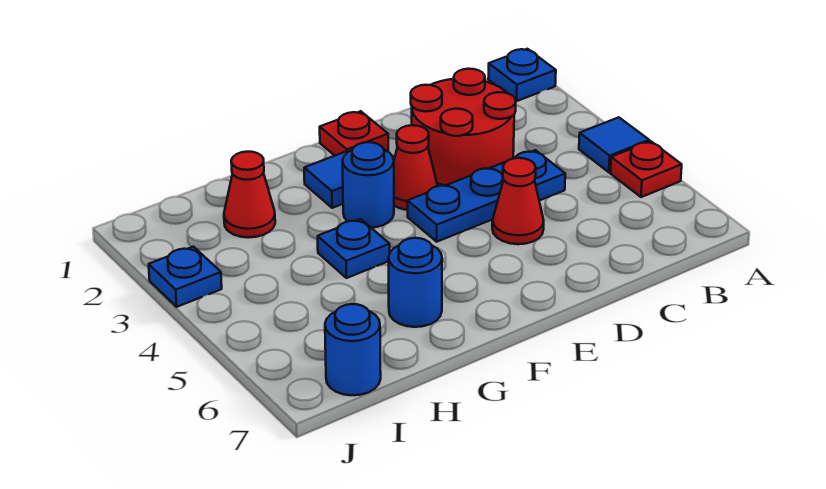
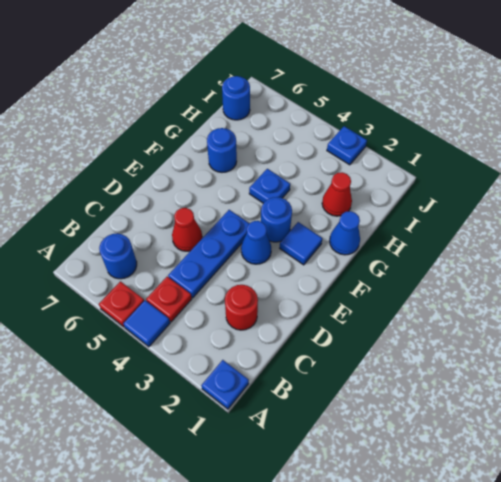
none -> blue 1x1 round brick [99,233,137,279]
red 2x2 round brick [411,69,516,185] -> red 1x1 round brick [225,285,258,330]
red 1x1 plate [320,111,388,156] -> red 1x1 plate moved to [146,277,192,322]
red 1x1 cone [394,125,438,210] -> blue 1x1 cone [241,221,271,264]
none -> blue 1x1 cone [330,211,360,255]

